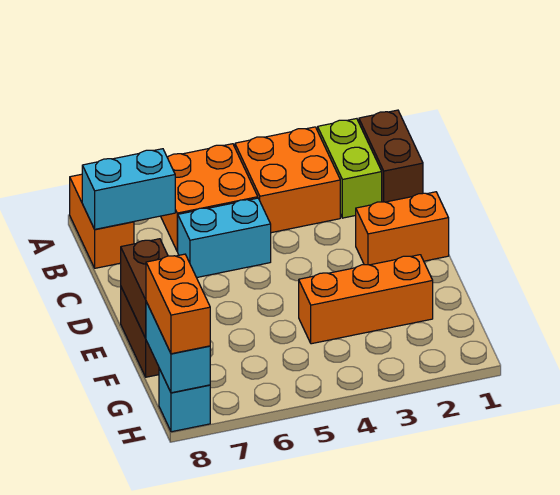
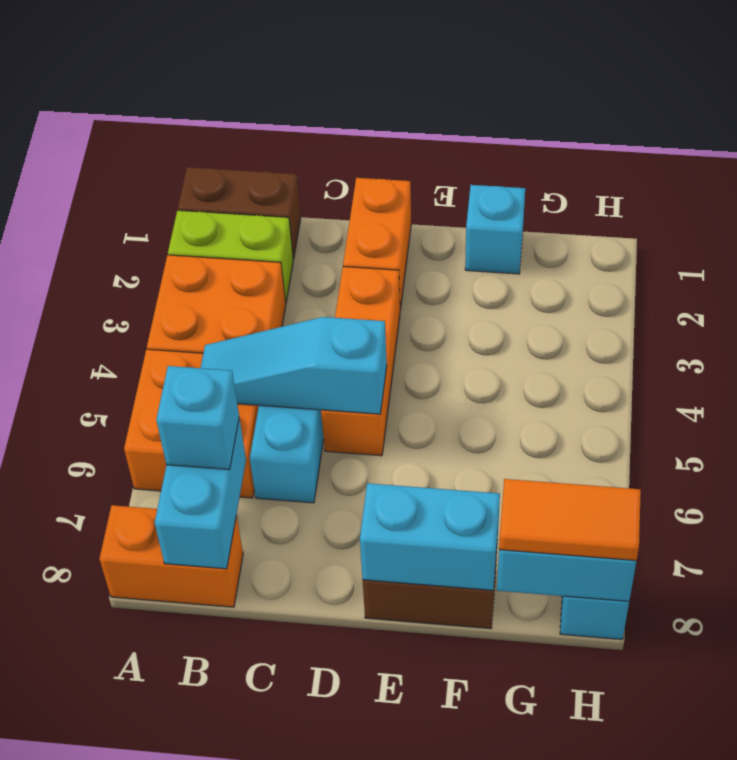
none -> cyan 1x3 slope [201,317,387,414]
none -> cyan 1x1 brick [156,366,239,470]
brown 1x2 brick [121,239,168,338] -> cyan 1x2 brick [360,483,500,590]
none -> cyan 1x1 brick [465,185,525,274]
orange 1x3 brick [299,255,433,344] -> orange 1x3 brick moved to [321,267,400,456]
orange 1x2 brick [146,254,210,354] -> orange 1x2 tile [499,479,641,561]

